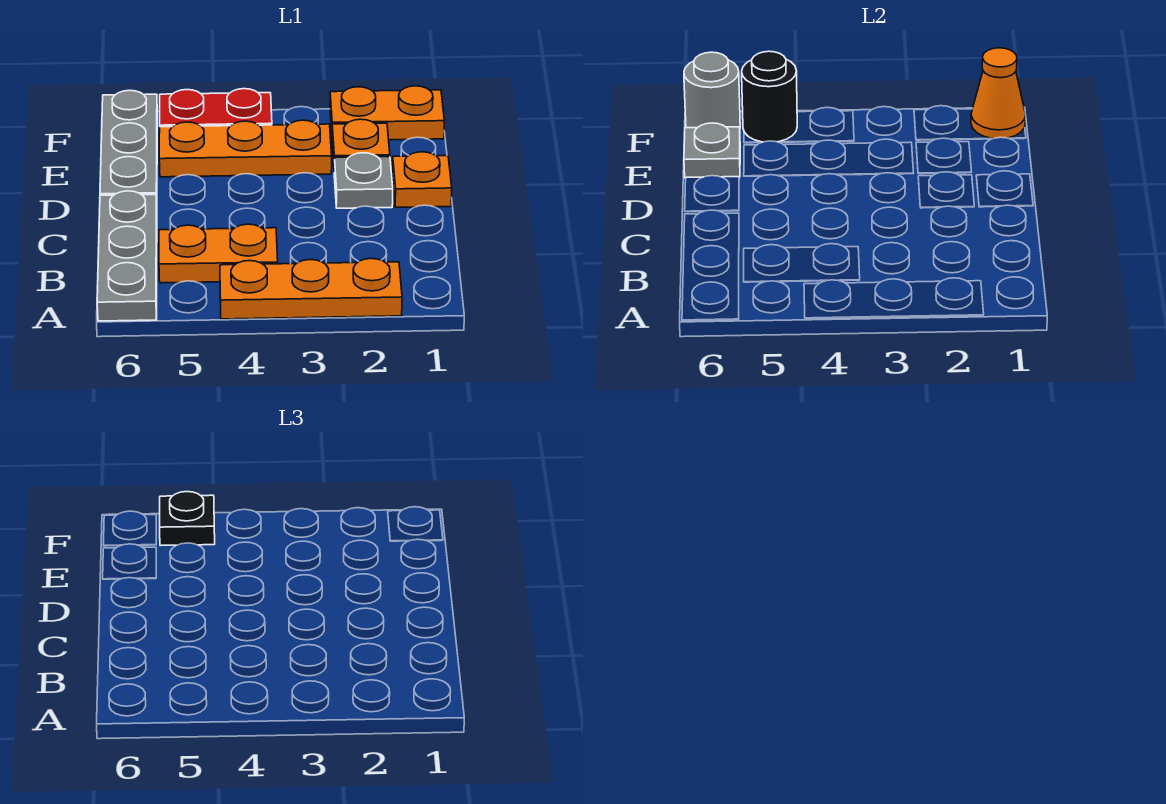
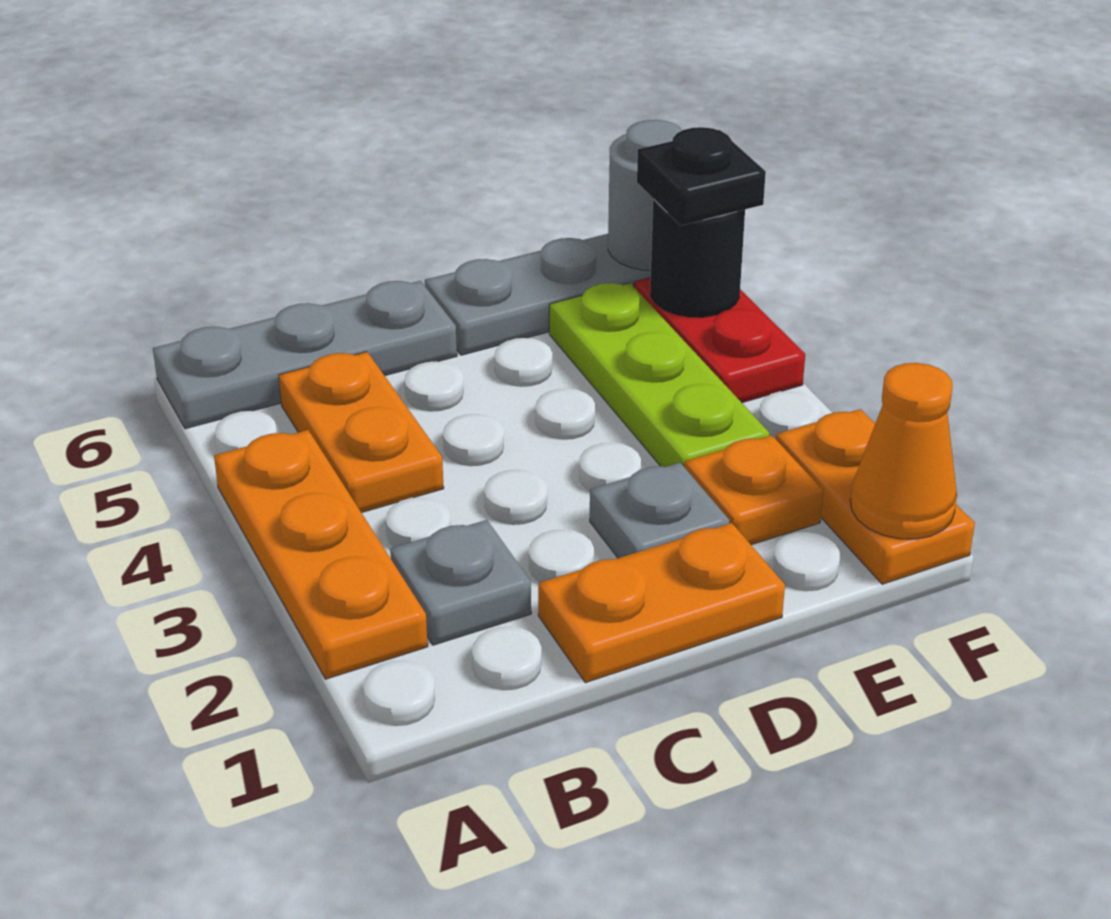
orange 1x1 plate [392,152,452,207] -> orange 1x2 plate [538,523,785,683]
orange 1x3 plate [159,120,332,177] -> lime 1x3 plate [549,283,769,467]
grey 1x1 plate [684,123,740,178] -> grey 1x1 plate moved to [390,520,531,645]

